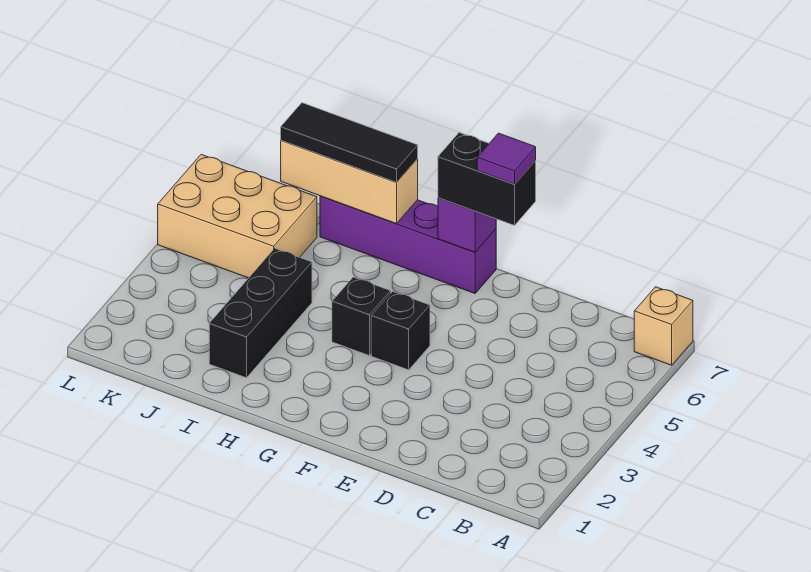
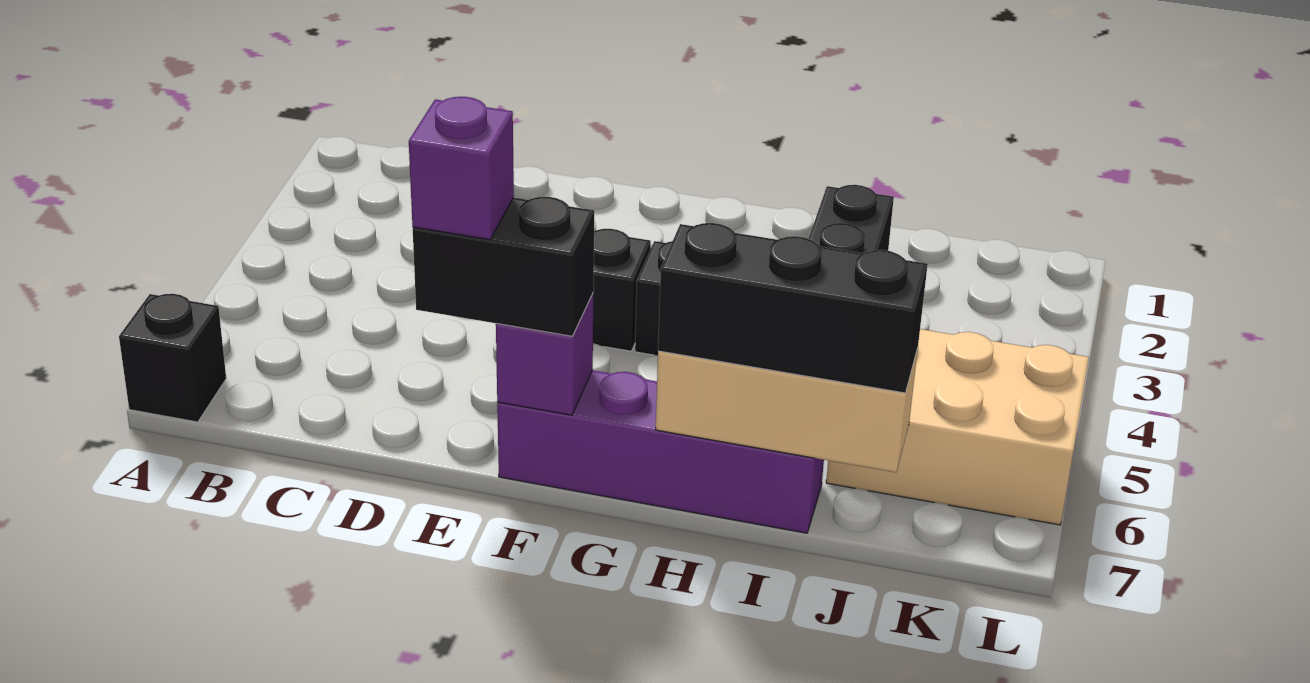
tan 1x1 brick [634,287,693,365] -> black 1x1 brick [119,294,226,422]
purple 1x1 tile [477,133,536,184] -> purple 1x1 brick [409,97,514,240]
black 1x3 tile [281,103,418,182] -> black 1x3 brick [658,223,928,393]

